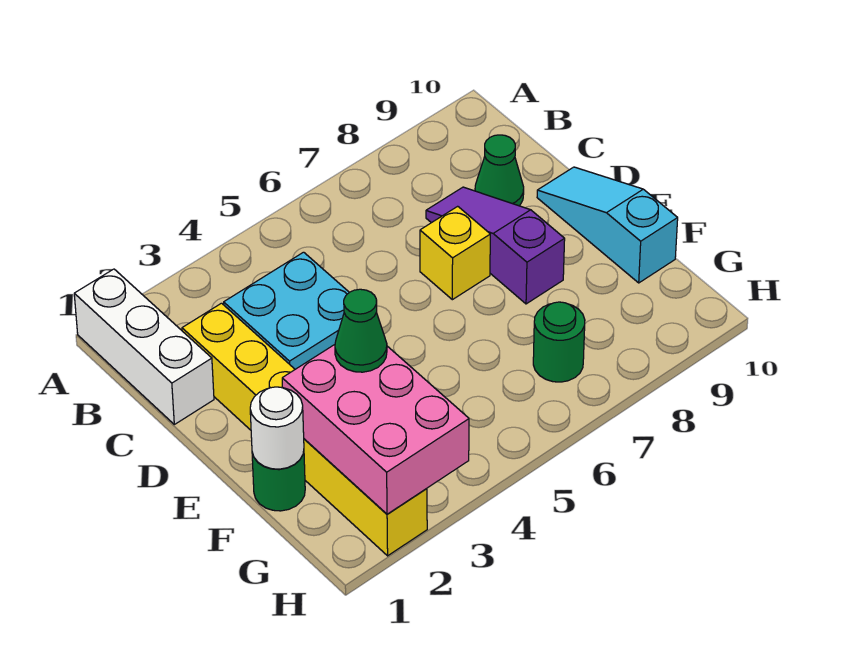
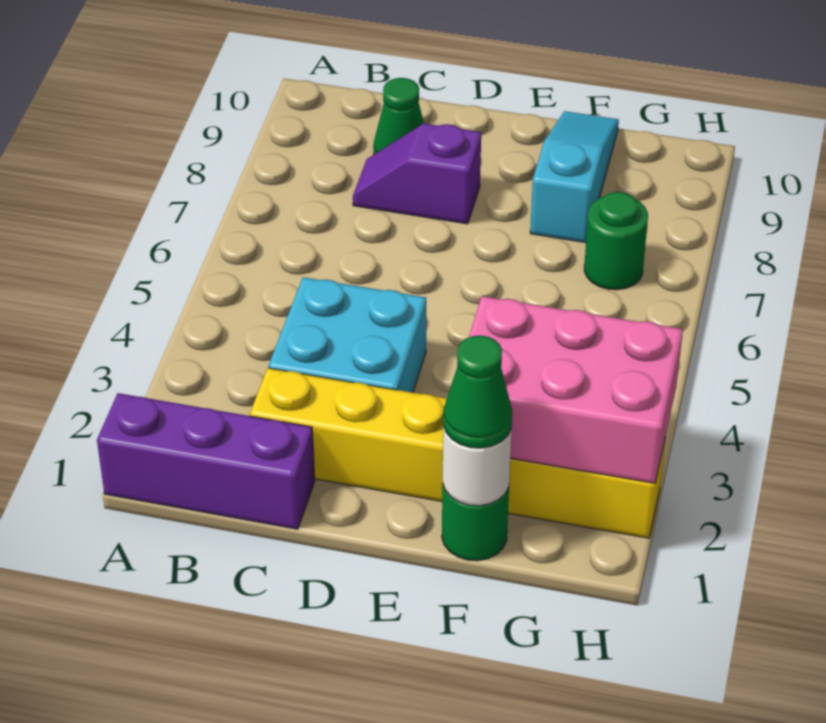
white 1x3 brick [74,269,214,424] -> purple 1x3 brick [97,393,315,529]
purple 1x3 slope [426,187,565,304] -> purple 1x2 slope [353,123,481,224]
yellow 1x1 brick [420,206,490,300] -> none
cyan 1x3 slope [537,167,678,283] -> cyan 1x3 slope turned to [530,111,619,243]
green 1x1 cone [335,289,387,372] -> green 1x1 cone moved to [443,335,512,448]

